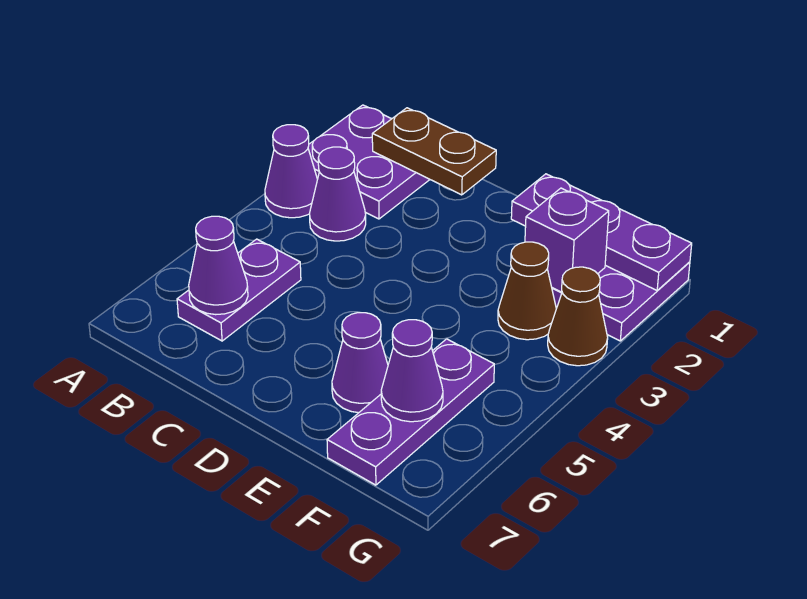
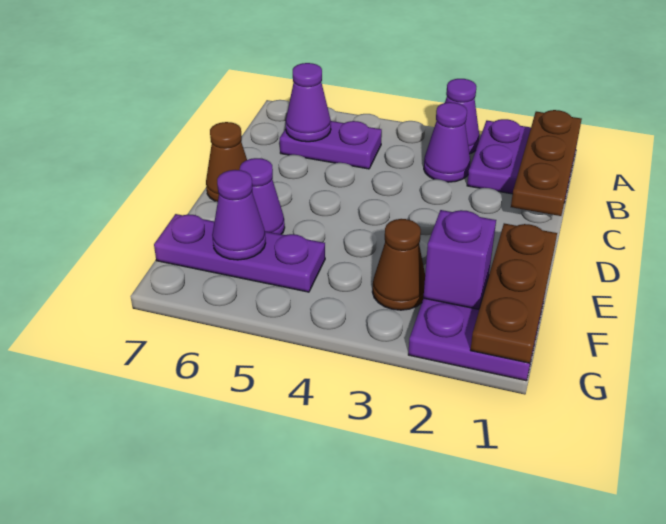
brown 1x2 plate [372,108,496,195] -> brown 1x3 plate [511,110,582,216]
purple 1x3 plate [511,174,692,291] -> brown 1x3 plate [471,223,557,363]
brown 1x1 cone [548,267,608,366] -> brown 1x1 cone moved to [206,122,247,202]

